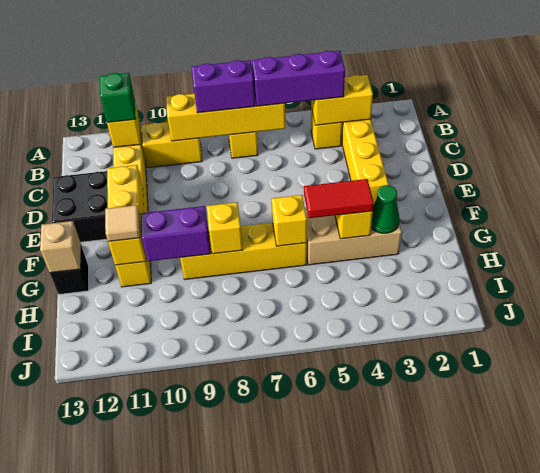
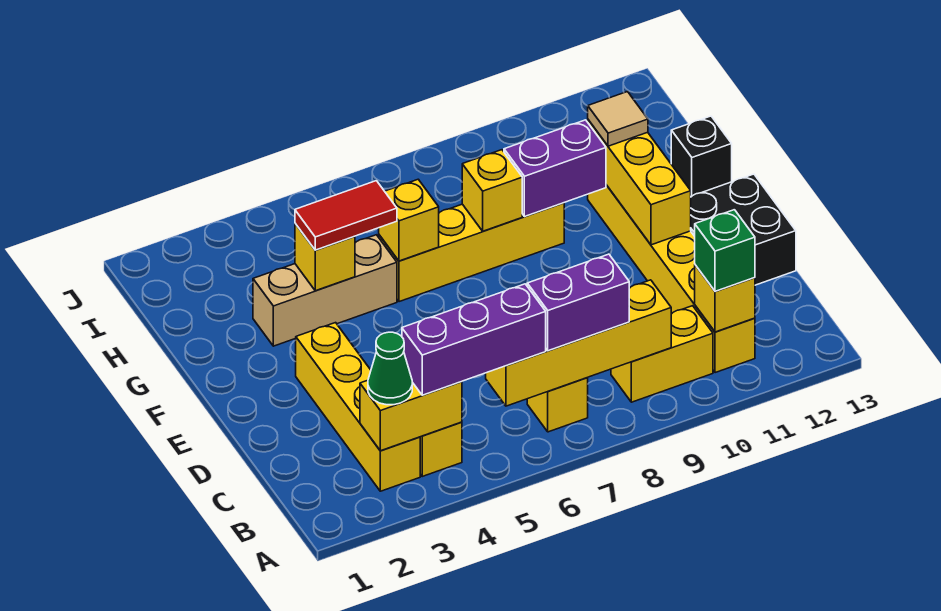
green 1x1 cone [371,185,399,233] -> green 1x1 cone moved to [368,332,412,405]
tan 1x1 brick [40,221,81,273] -> none

